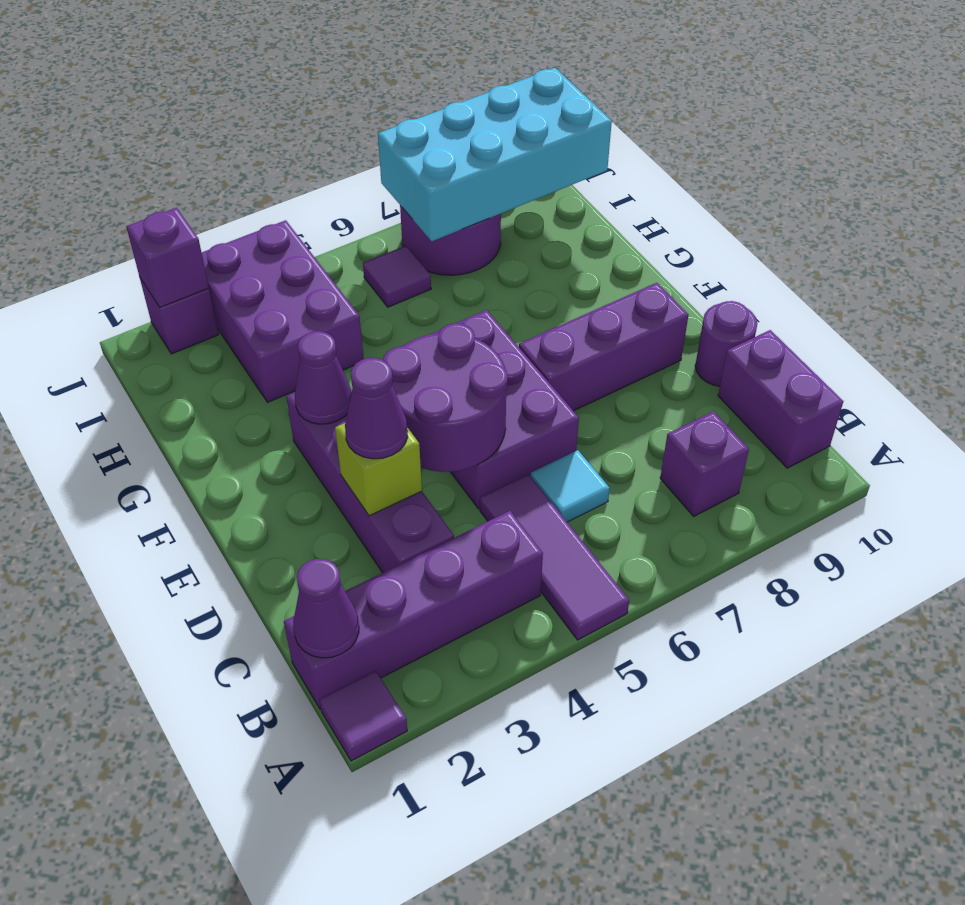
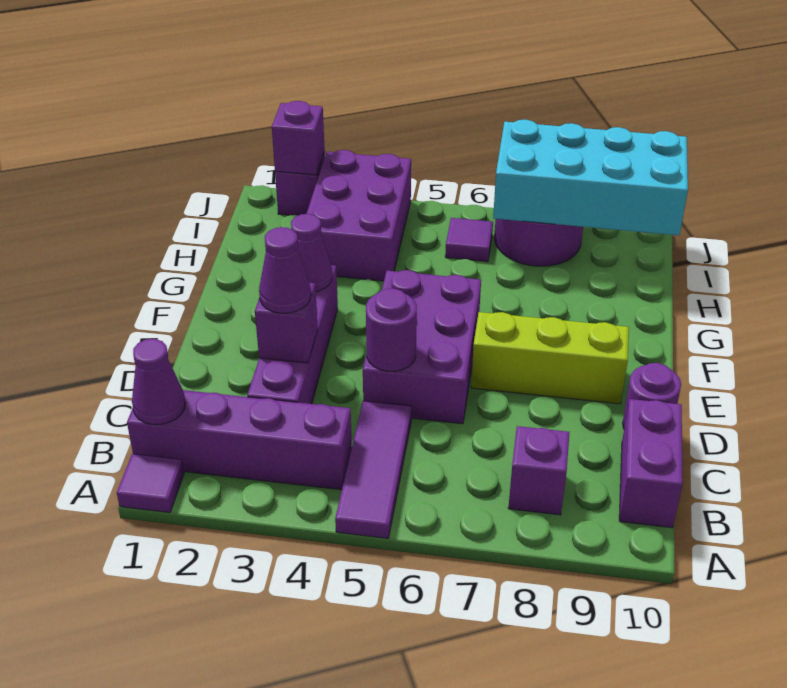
cyan 1x1 tile [531,450,610,522] -> none
lime 1x1 brick [335,423,422,516] -> purple 1x1 brick [255,283,318,363]
purple 2x2 round brick [383,323,508,472] -> purple 1x1 round brick [366,288,417,371]
purple 1x3 brick [519,283,688,411] -> lime 1x3 brick [471,312,629,404]

